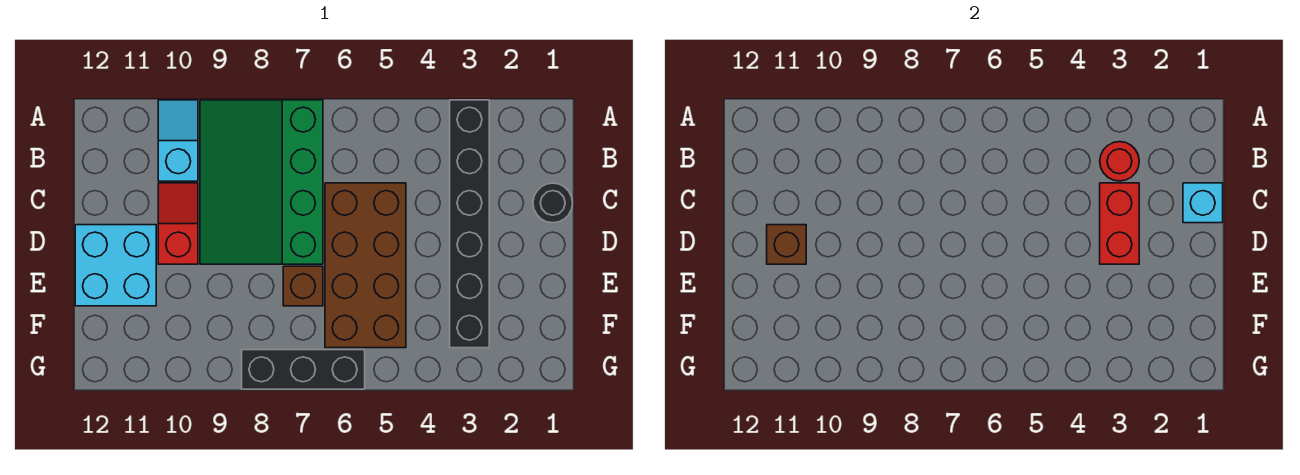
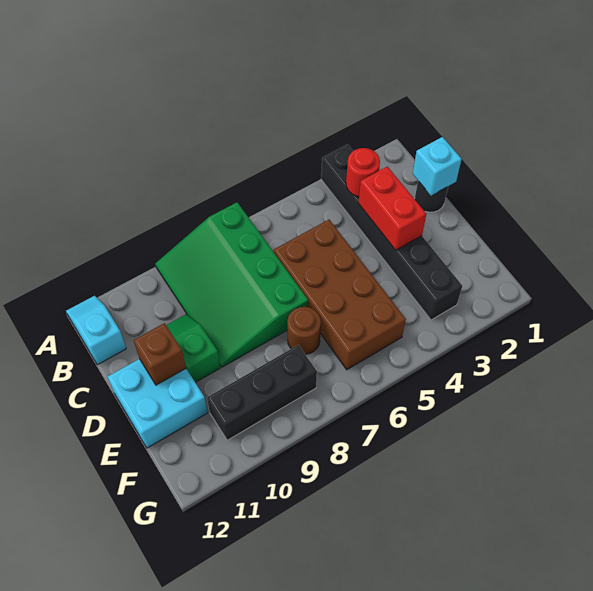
cyan 1x2 slope [158,100,198,181] -> cyan 1x2 slope moved to [66,296,126,365]
red 1x2 slope [158,183,198,264] -> green 1x2 slope [166,314,220,382]
brown 1x1 brick [283,266,323,306] -> brown 1x1 round brick [287,307,321,354]
black 1x3 brick [242,350,365,389] -> black 1x3 brick moved to [207,345,317,440]

